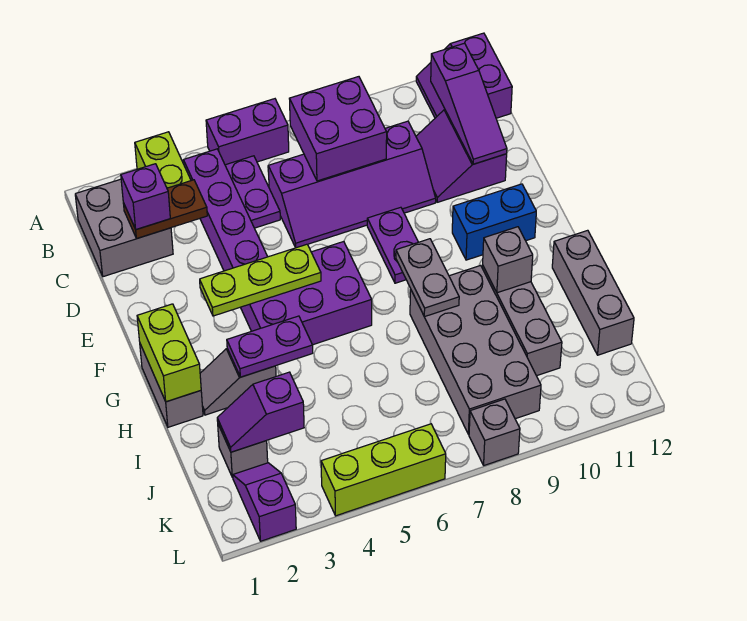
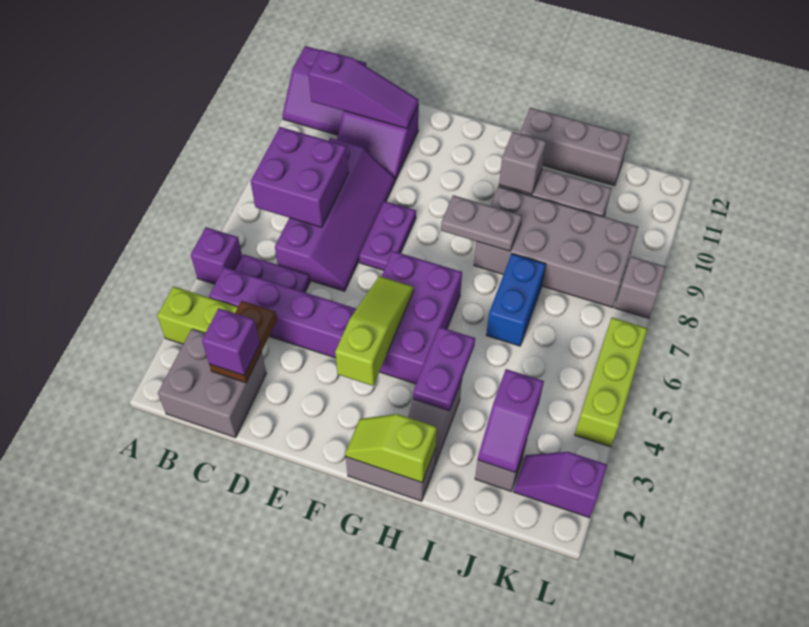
purple 1x2 brick [206,99,289,165] -> purple 1x1 brick [191,227,242,284]
purple 1x2 plate [367,207,418,283] -> purple 1x2 plate turned to [359,201,416,270]
lime 1x3 plate [200,244,321,316] -> lime 1x3 slope [335,276,414,386]
blue 1x2 brick [452,184,536,260] -> blue 1x2 brick moved to [486,254,546,346]
lime 1x2 brick [137,304,201,402] -> lime 1x2 slope [345,414,437,482]

